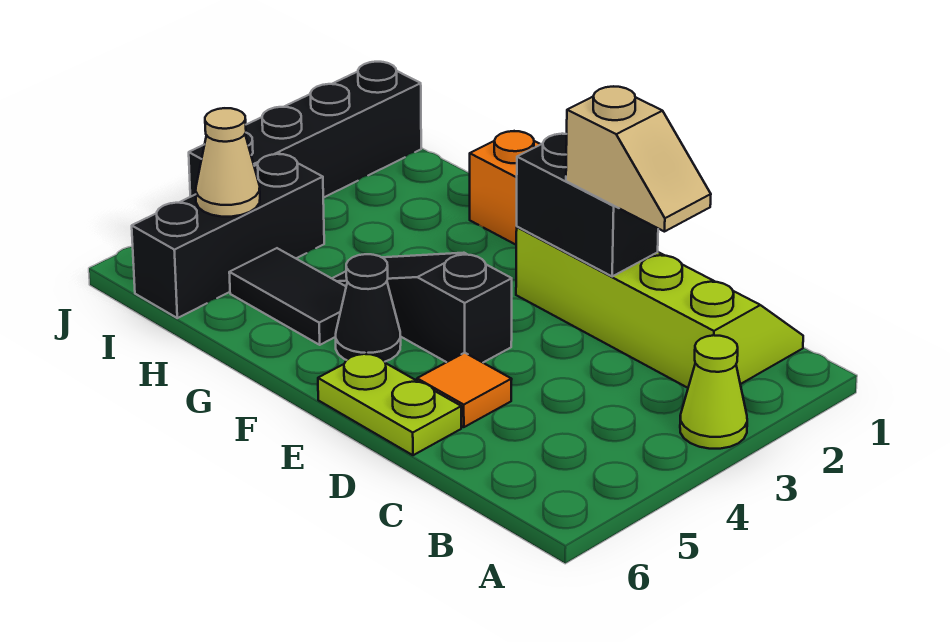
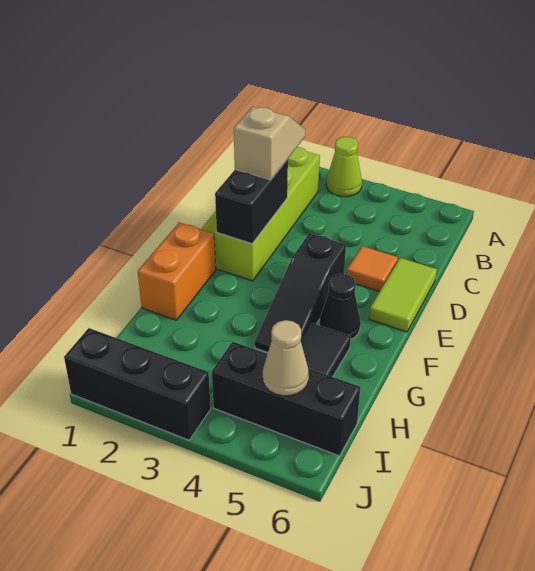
lime 1x2 plate [318,352,461,455] -> lime 1x2 tile [369,258,437,332]
black 1x4 brick [189,62,421,198] -> black 1x3 brick [64,328,211,440]

